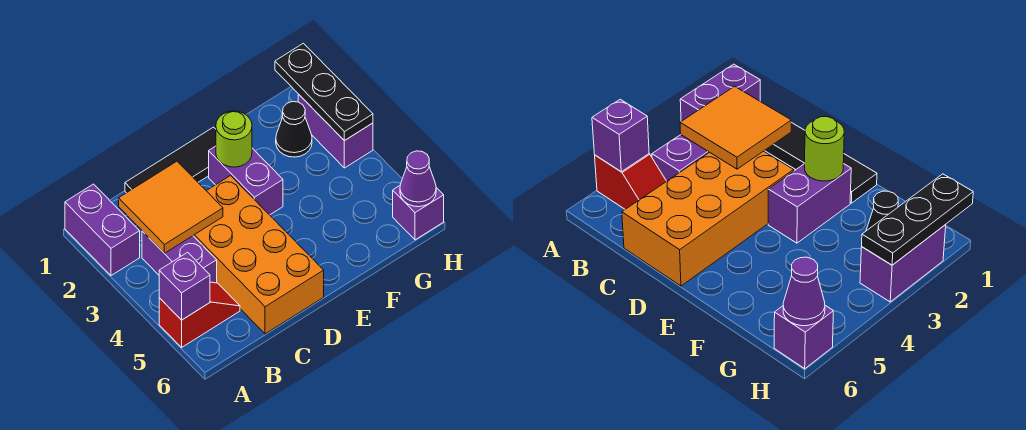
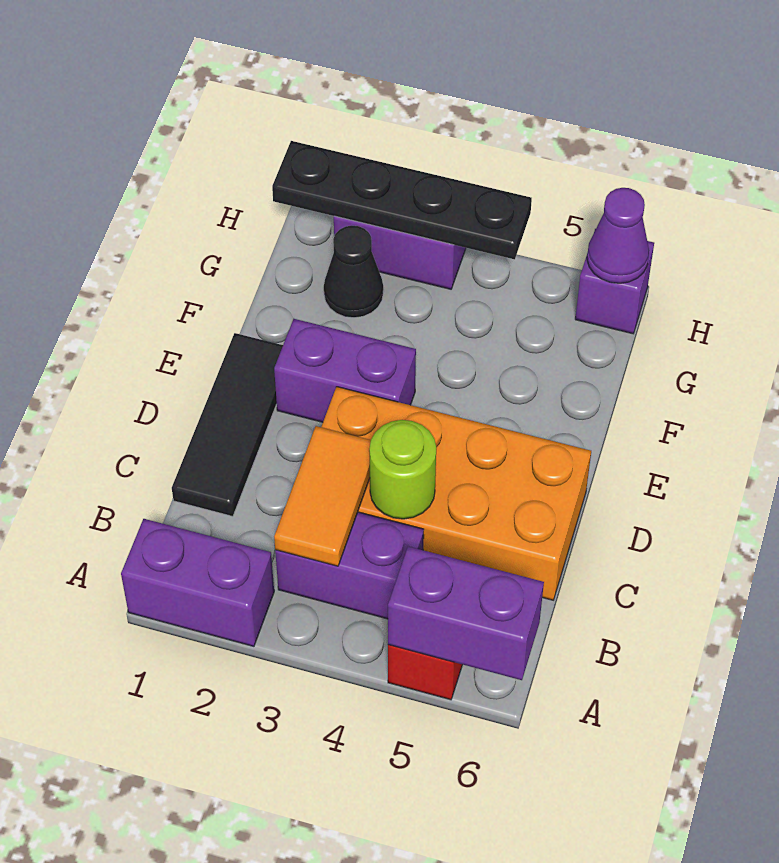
purple 1x1 brick [159,252,210,320] -> purple 1x2 brick [388,547,544,680]
orange 2x2 tile [119,161,223,253] -> orange 1x2 tile [274,426,371,566]
lime 1x1 round brick [216,111,252,167] -> lime 1x1 round brick moved to [369,420,436,519]
black 1x3 plate [275,43,373,141] -> black 1x4 plate [272,141,532,259]

